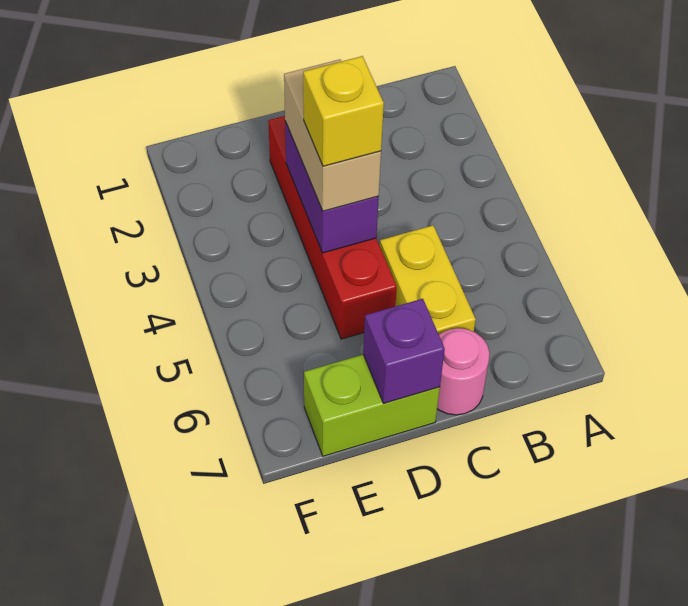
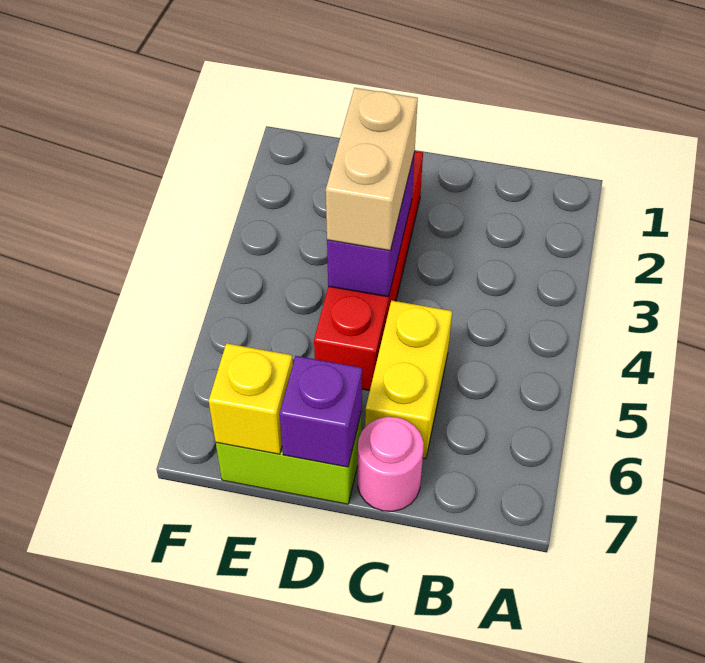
yellow 1x1 brick [303,56,384,166] -> yellow 1x1 brick moved to [209,343,293,454]

